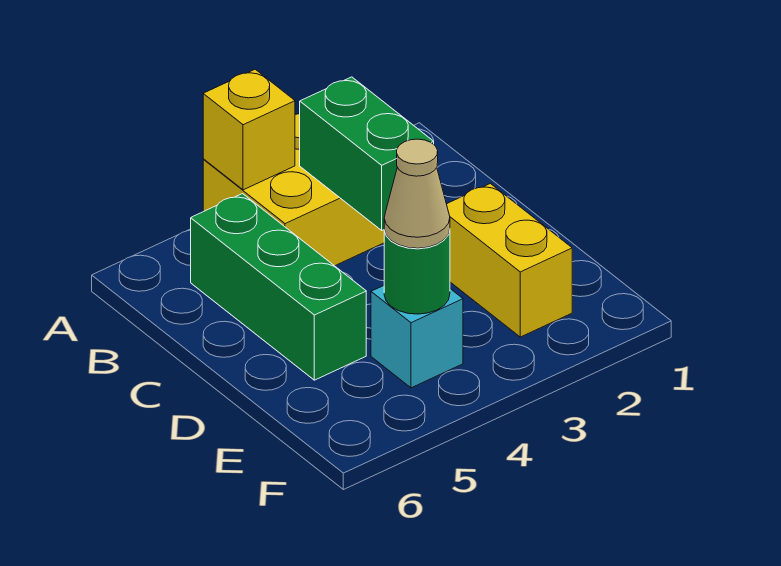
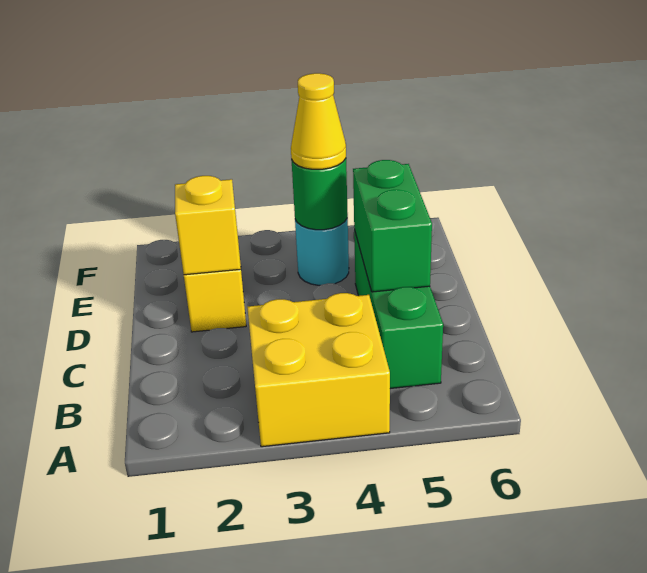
yellow 1x1 brick [203,69,295,190] -> yellow 1x1 brick moved to [175,176,241,275]
green 1x2 brick [300,77,434,230] -> green 1x2 brick moved to [353,160,432,292]
cyan 1x1 brick [371,286,463,388] -> cyan 1x1 round brick [295,215,349,285]
tan 1x1 cone [384,139,450,248] -> yellow 1x1 cone [291,73,346,169]

